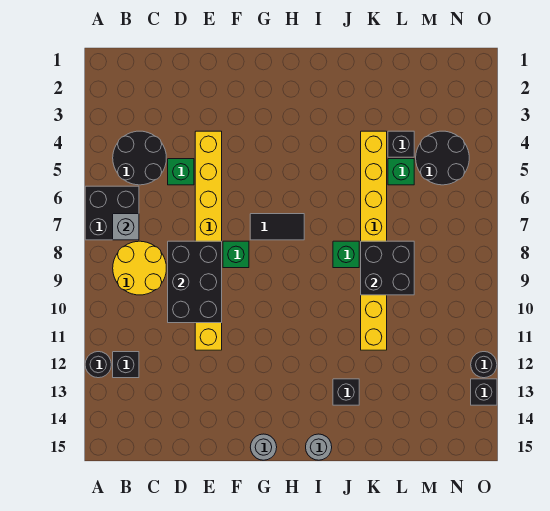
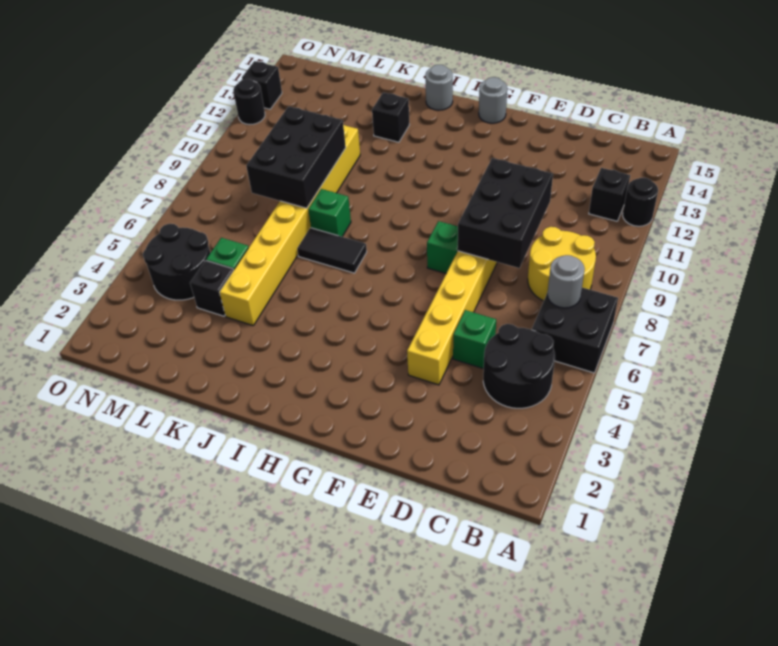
grey 1x1 brick [113,214,139,240] -> grey 1x1 round brick [547,255,585,308]
black 1x2 tile [250,214,304,240] -> black 1x2 tile moved to [297,228,367,273]
black 2x2 brick [361,241,414,295] -> black 2x3 brick [246,106,346,208]

